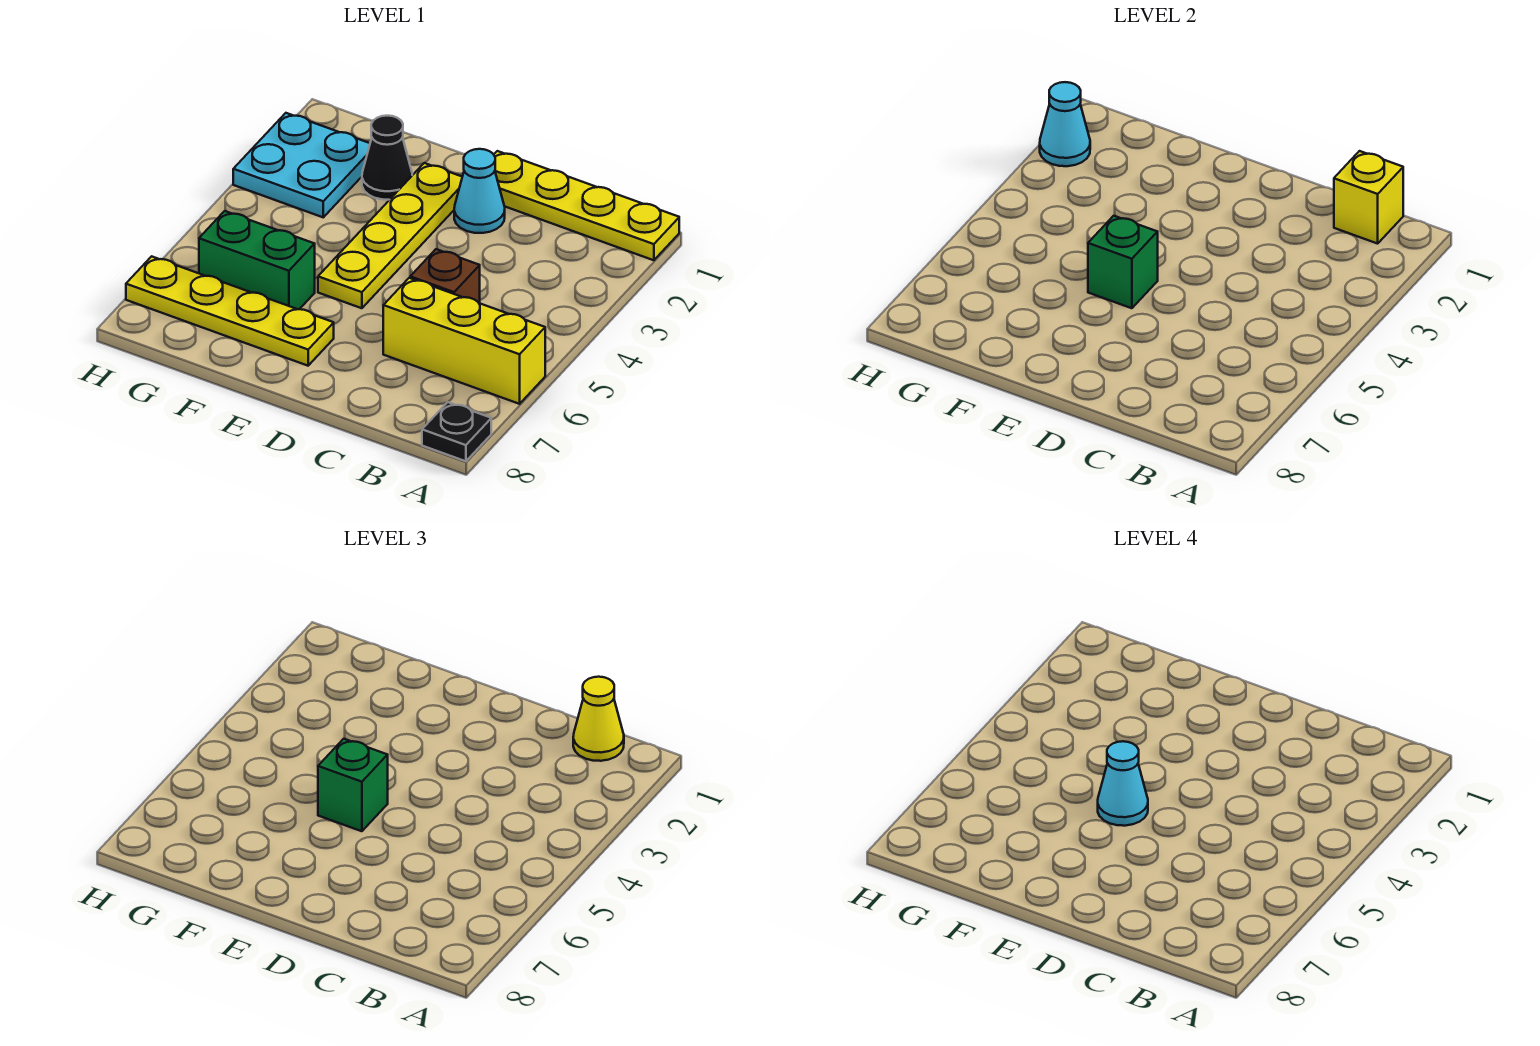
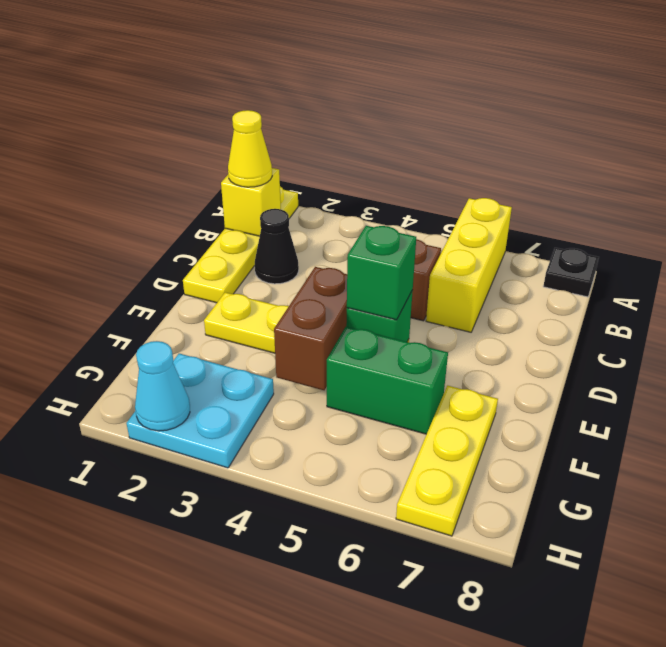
cyan 1x1 cone [454,149,505,233] -> none
none -> brown 1x2 brick [274,267,347,390]
cyan 1x1 cone [1098,741,1148,826] -> none
yellow 1x4 plate [126,256,334,366] -> yellow 1x3 plate [396,386,498,536]
black 1x1 cone [362,116,412,200] -> black 1x1 cone moved to [255,209,299,284]
green 1x2 brick [199,211,315,309] -> green 1x2 brick turned to [327,327,448,434]

